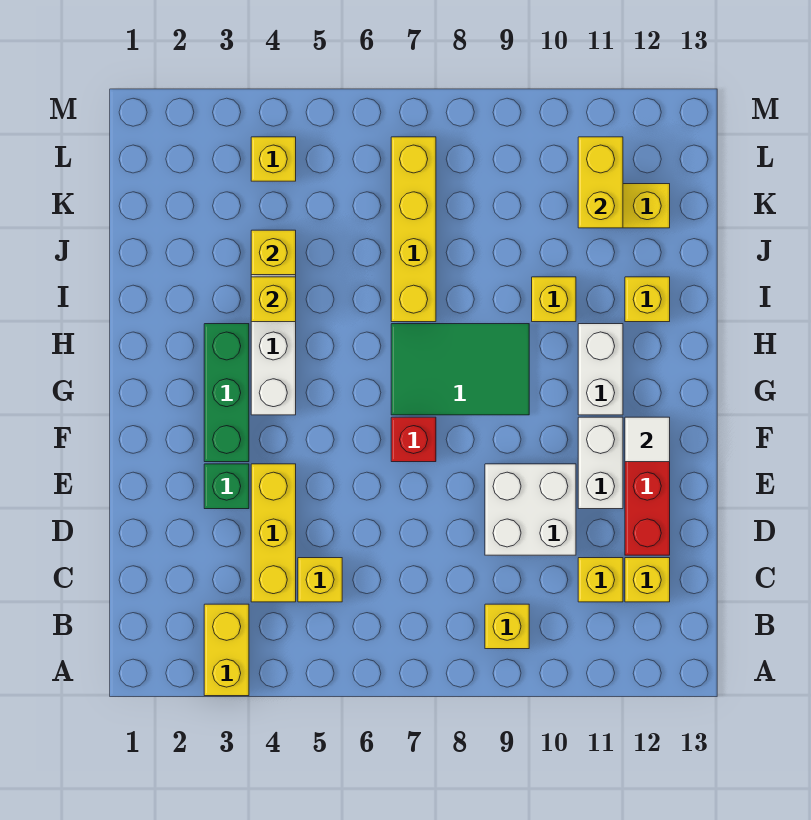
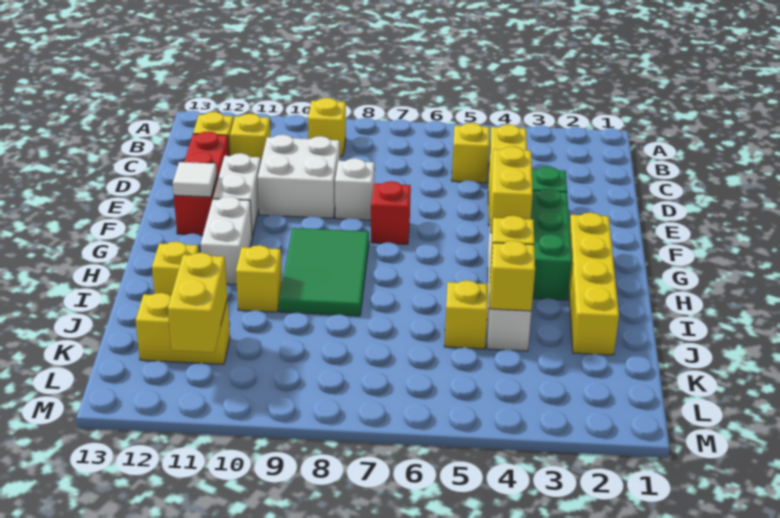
yellow 1x2 brick [204,604,249,696] -> yellow 1x2 brick moved to [490,147,533,233]
none -> white 1x1 brick [335,158,374,220]
green 2x3 tile [391,324,529,415] -> green 2x3 tile turned to [279,228,369,316]
yellow 1x4 brick [391,137,436,322] -> yellow 1x4 brick moved to [569,213,619,355]
yellow 1x1 brick [251,137,296,181] -> yellow 1x1 brick moved to [444,280,488,349]

